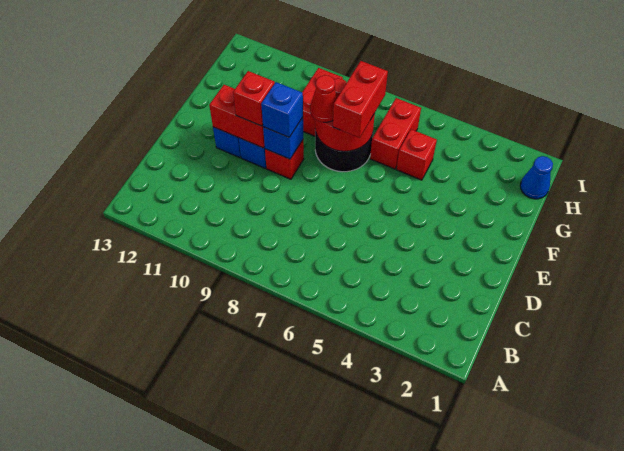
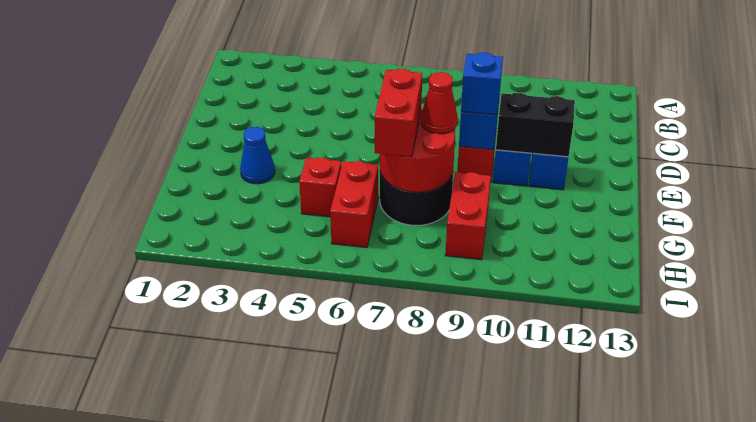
red 1x2 brick [209,85,265,148] -> black 1x2 brick [496,93,575,157]
red 1x1 brick [233,71,275,126] -> none
blue 1x1 cone [520,156,553,199] -> blue 1x1 cone moved to [240,127,275,184]

